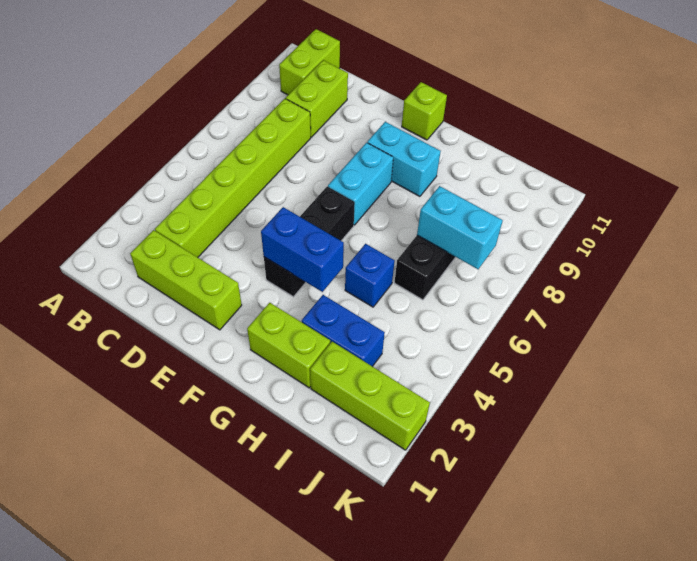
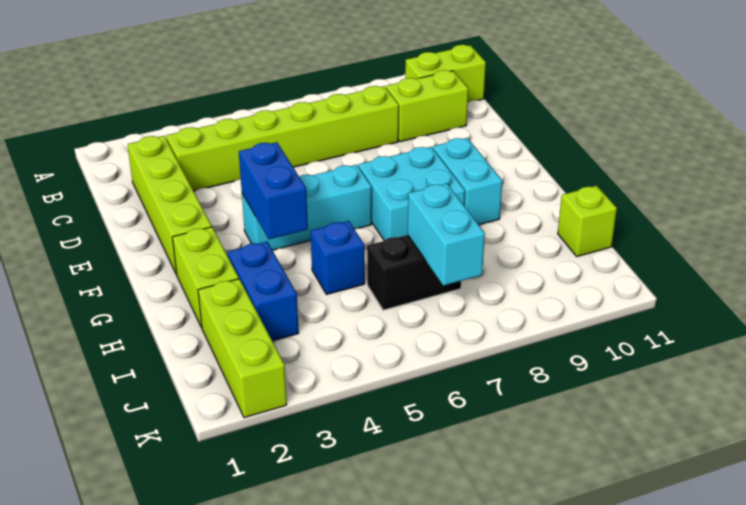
lime 1x3 brick [130,230,242,330] -> lime 1x4 brick [127,136,212,275]
black 1x3 brick [264,187,355,297] -> cyan 1x3 brick [242,165,371,250]
cyan 1x2 brick [328,143,393,225] -> cyan 2x2 brick [358,147,465,240]
lime 1x1 brick [402,82,447,140] -> lime 1x1 brick moved to [558,186,617,257]

